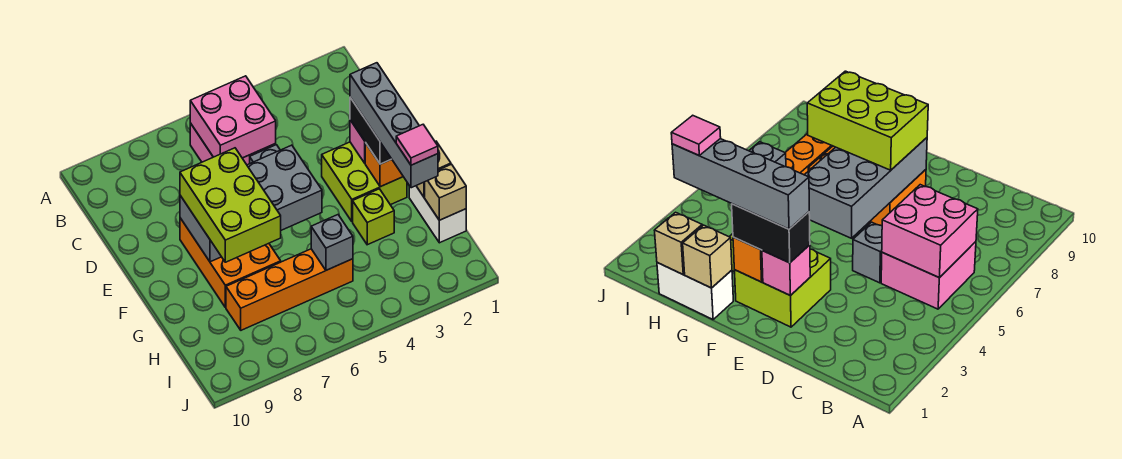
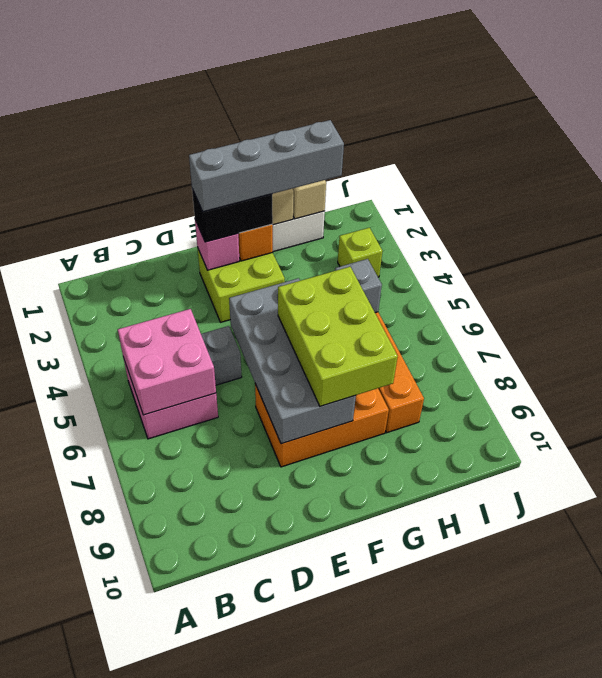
lime 2x3 brick [180,148,281,262] -> lime 2x3 brick turned to [278,267,398,406]
lime 1x1 brick [353,189,394,245] -> lime 1x1 brick moved to [338,228,382,277]
pink 1x1 tile [396,125,438,165] -> none

